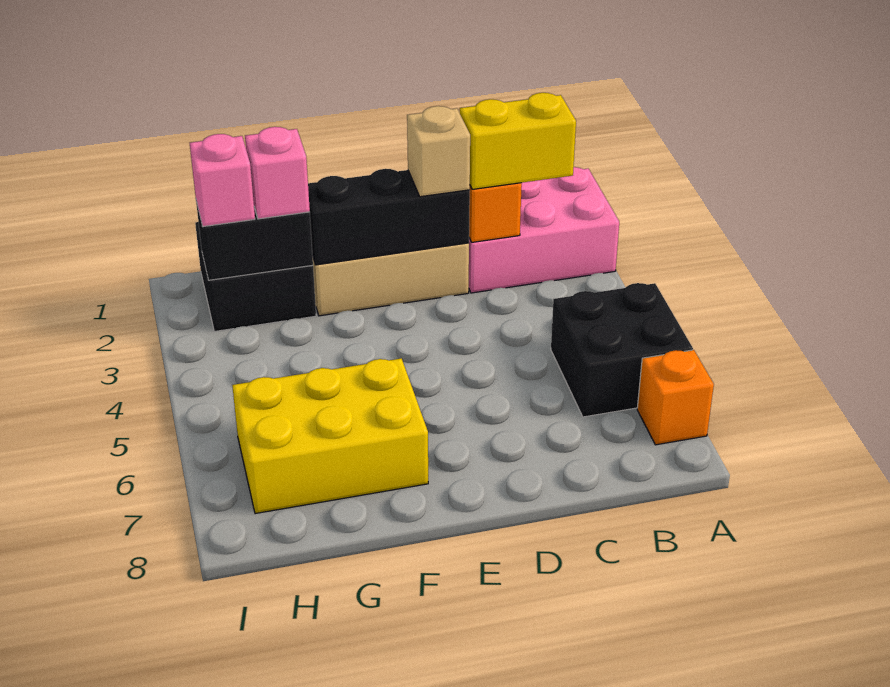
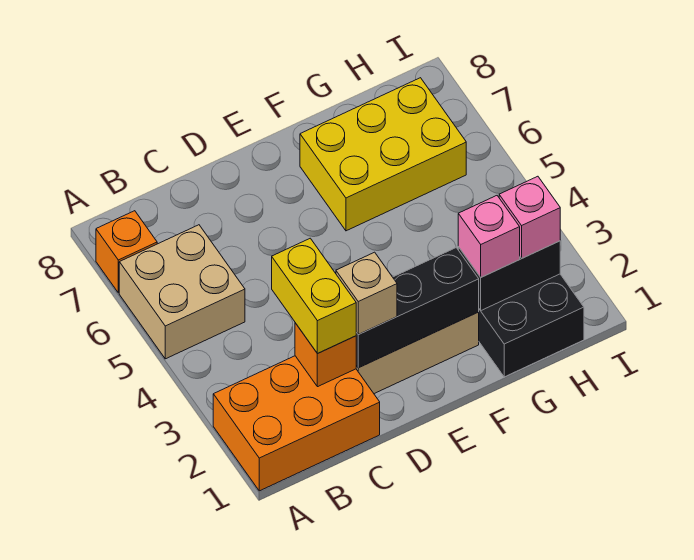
pink 2x3 brick [469,167,619,293] -> orange 2x3 brick [213,356,380,491]
black 2x2 brick [551,283,693,417] -> tan 2x2 brick [119,225,245,359]
yellow 1x2 brick [460,93,576,189] -> yellow 1x2 brick turned to [272,238,357,354]

